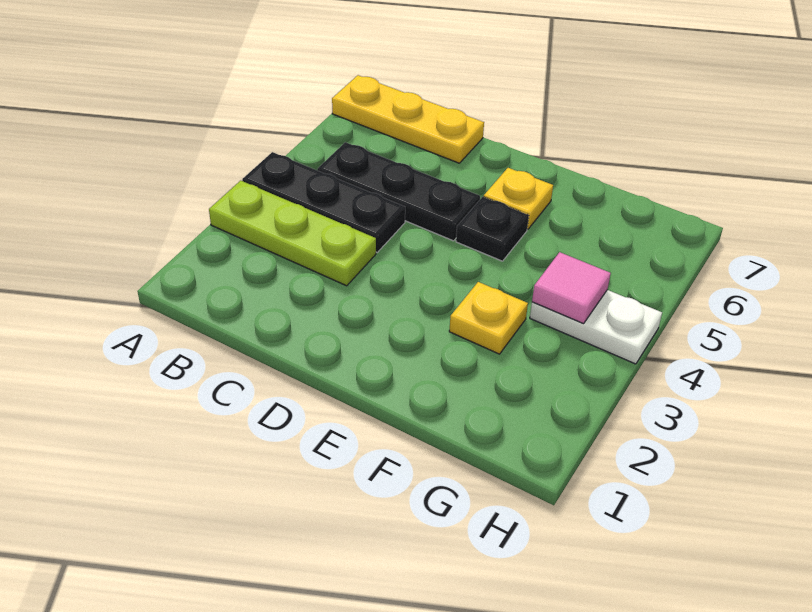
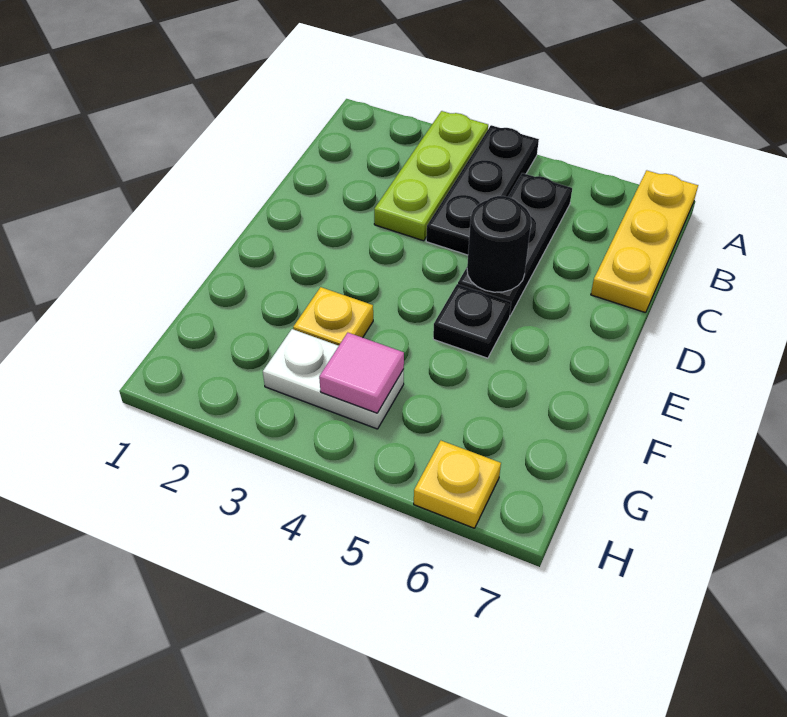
none -> black 1x1 round brick [467,196,531,292]
yellow 1x1 plate [484,168,553,229] -> yellow 1x1 plate moved to [414,441,501,528]
white 1x2 plate [530,290,662,364] -> white 1x2 plate turned to [263,329,404,429]

